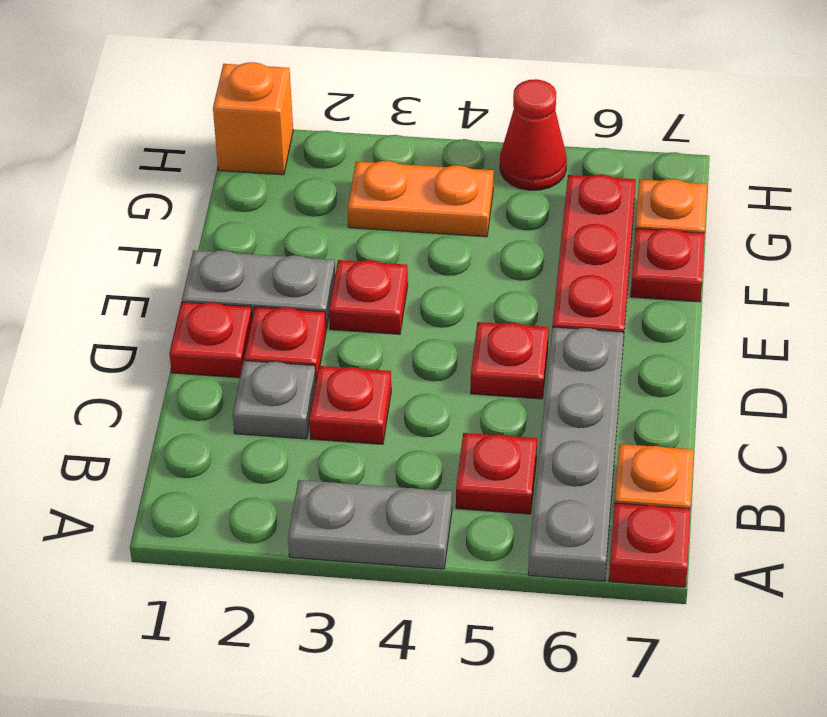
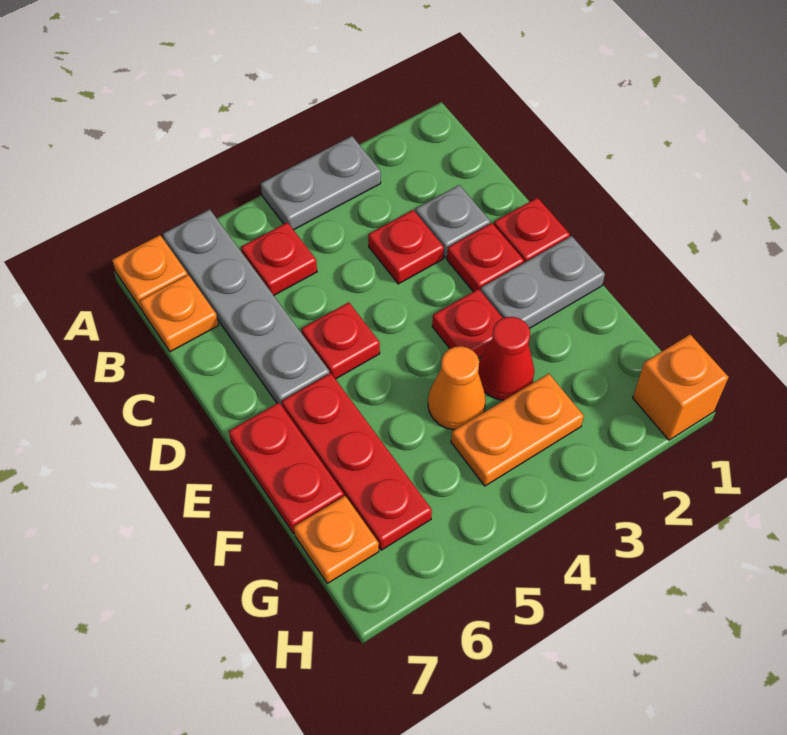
red 1x1 plate [609,503,691,587] -> orange 1x1 plate [112,235,187,310]
none -> orange 1x1 cone [428,346,486,430]
red 1x1 plate [631,228,705,302] -> red 1x2 plate [229,403,344,534]
red 1x1 cone [500,79,567,190] -> red 1x1 cone moved to [478,317,534,400]

